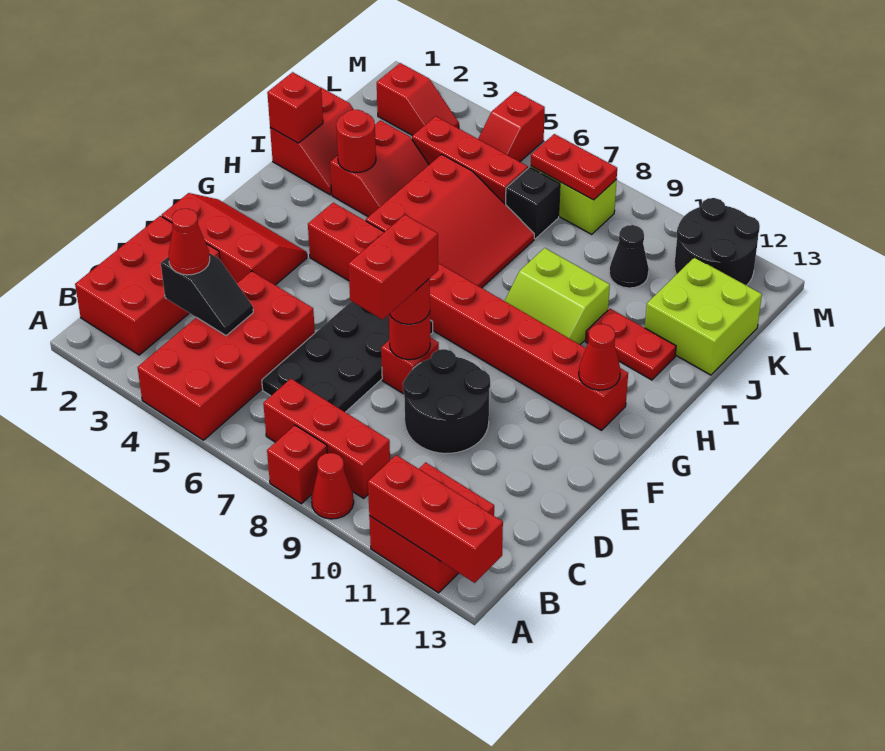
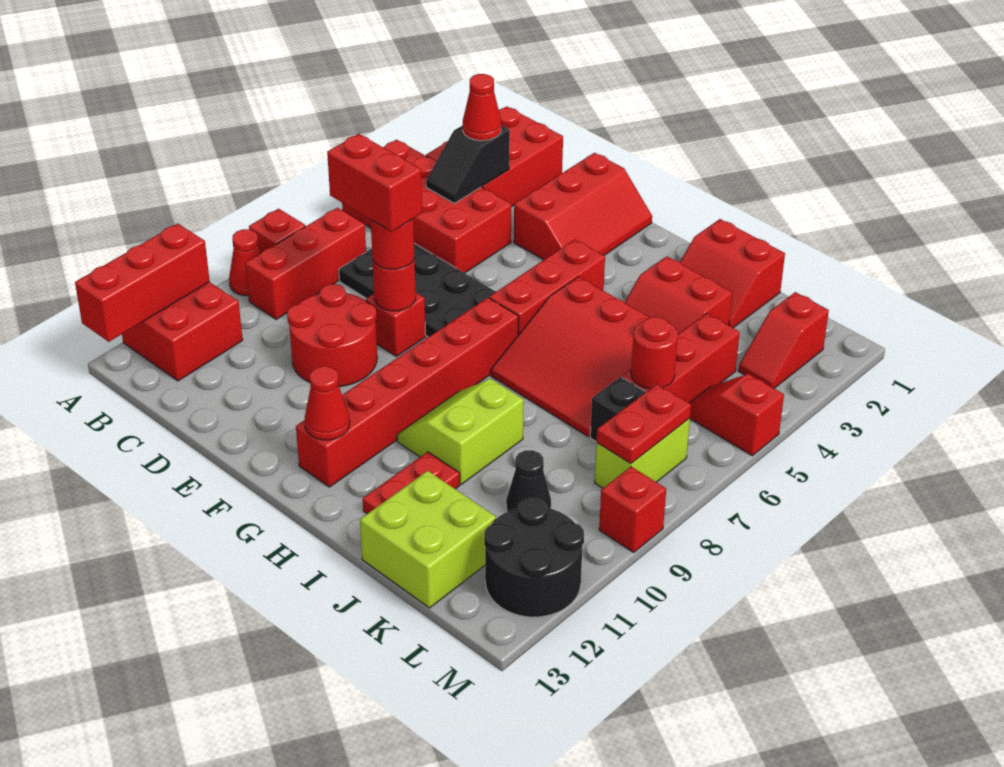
red 2x3 brick [75,216,220,355] -> red 2x3 brick turned to [426,106,563,207]
black 2x2 round brick [403,349,490,454] -> red 2x2 round brick [287,284,377,387]
red 1x1 brick [267,72,323,143] -> red 1x1 brick moved to [599,467,666,552]
red 1x1 round brick [336,110,376,173] -> red 1x1 round brick moved to [631,317,678,389]

